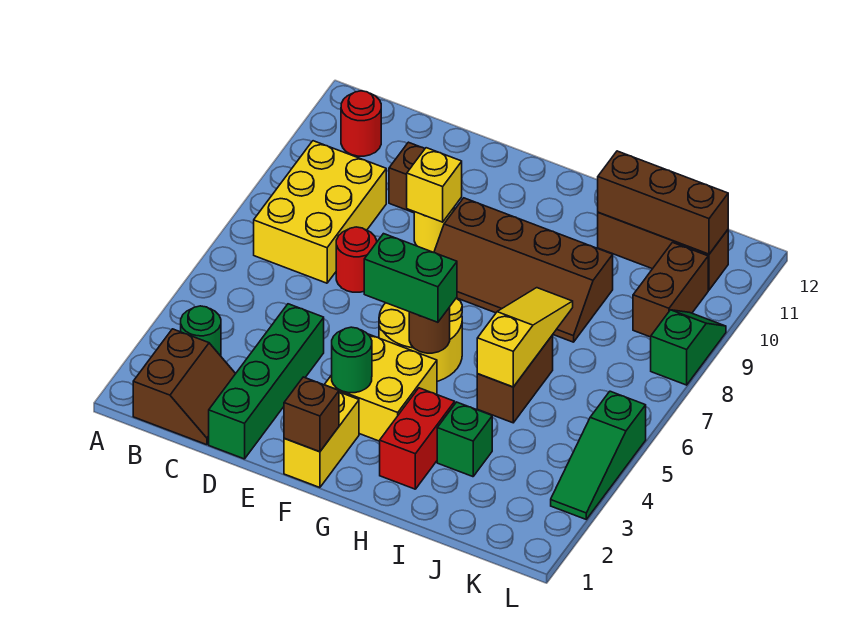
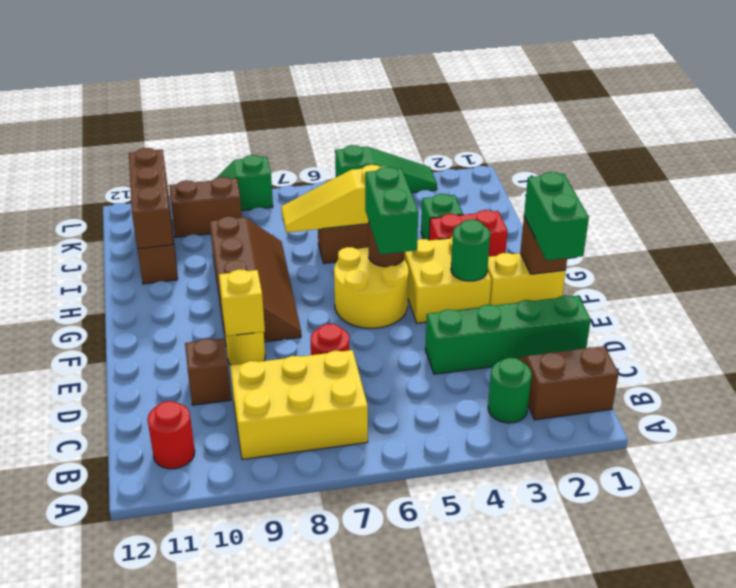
none -> green 1x2 brick [524,172,589,260]

